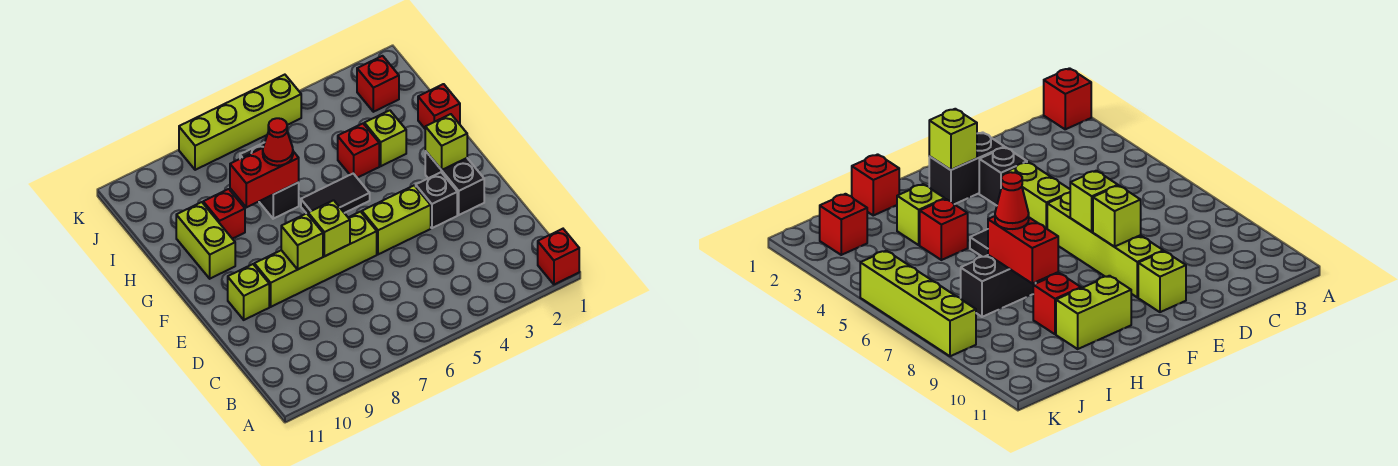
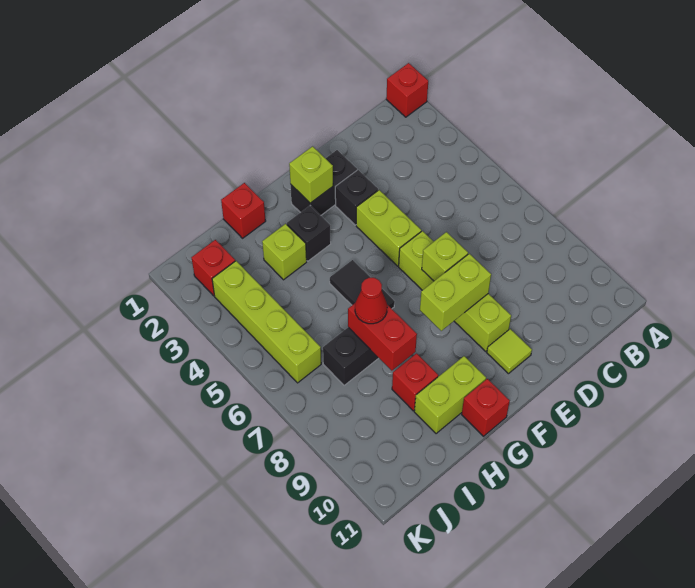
lime 1x1 brick [281,213,323,269] -> lime 1x2 brick [420,254,491,331]
lime 1x1 brick [228,264,269,320] -> lime 1x1 tile [487,329,532,374]
none -> black 1x1 brick [287,206,331,261]
red 1x1 brick [338,124,379,178] -> red 1x1 brick moved to [462,379,510,436]
lime 1x4 brick [179,75,301,170] -> lime 1x4 brick moved to [212,261,321,383]

